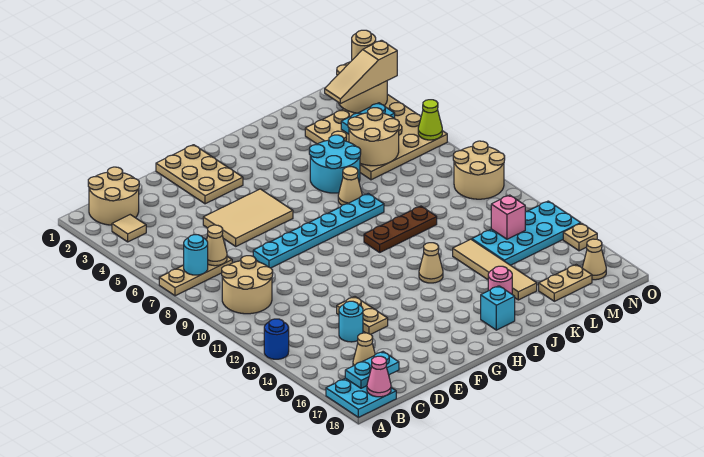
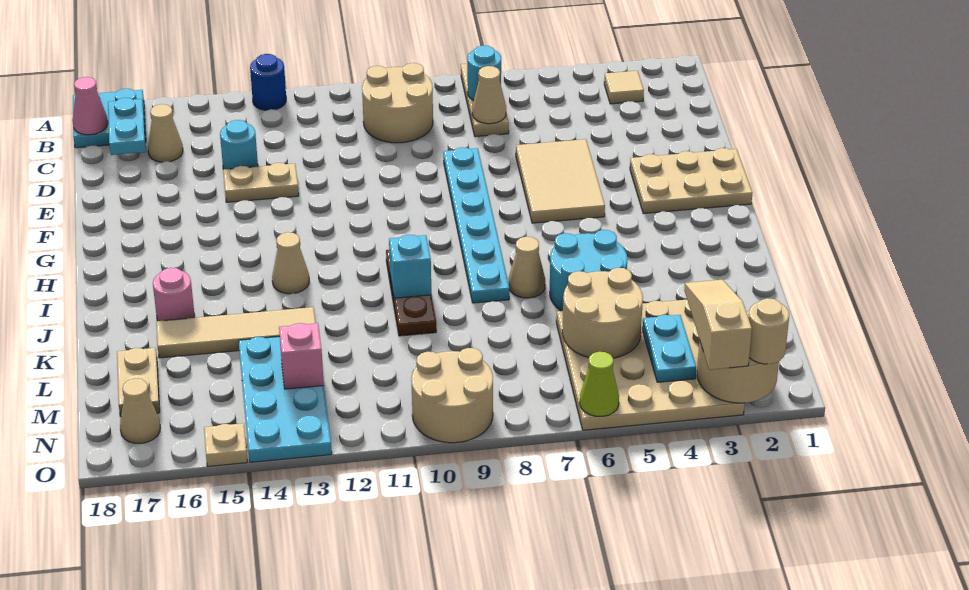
tan 2x2 round brick [88,167,139,225] -> none
cyan 1x1 brick [481,286,515,330] -> cyan 1x1 brick moved to [389,235,431,298]

